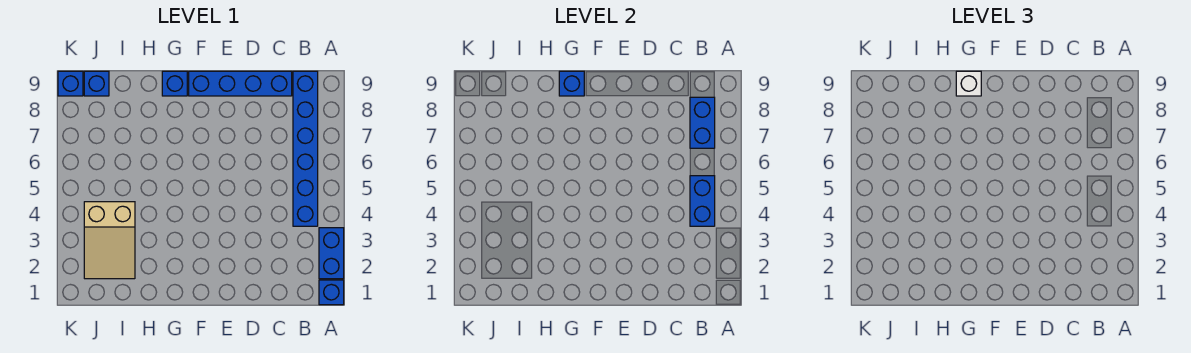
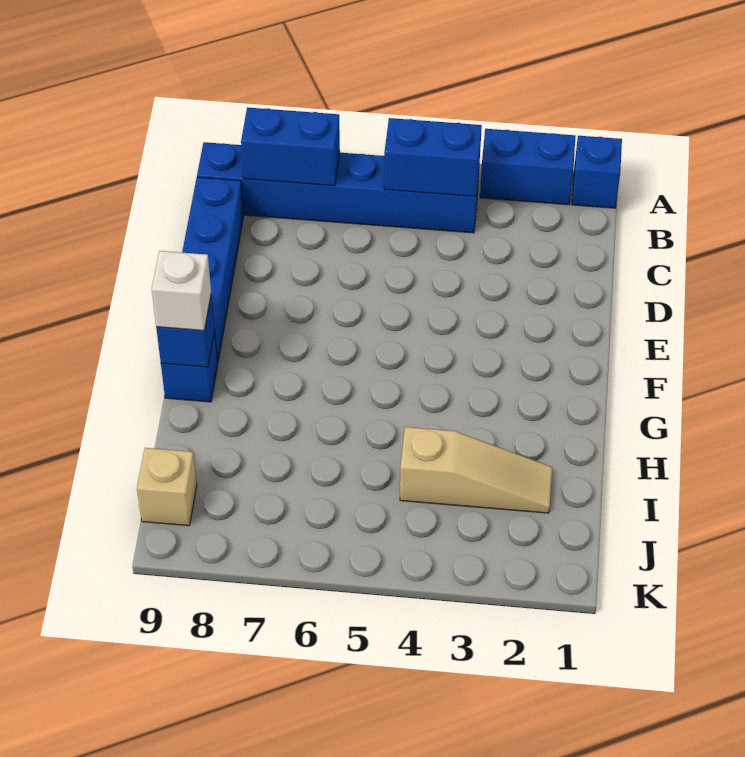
tan 2x3 slope [84,202,135,279] -> tan 1x3 slope [400,427,552,513]
blue 1x1 brick [84,71,109,96] -> tan 1x1 brick [137,448,197,526]
blue 1x1 brick [58,71,83,96] -> none

